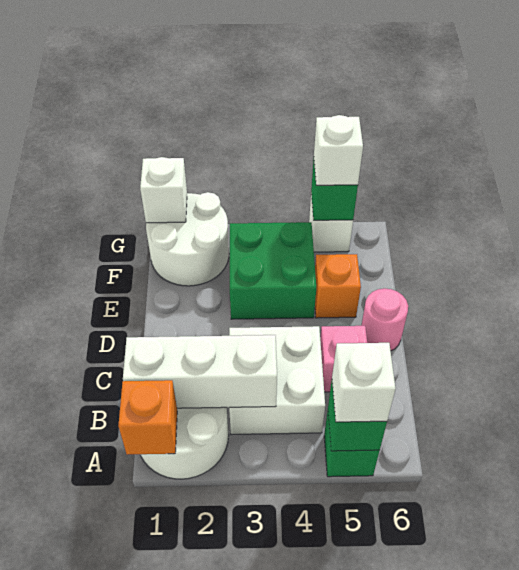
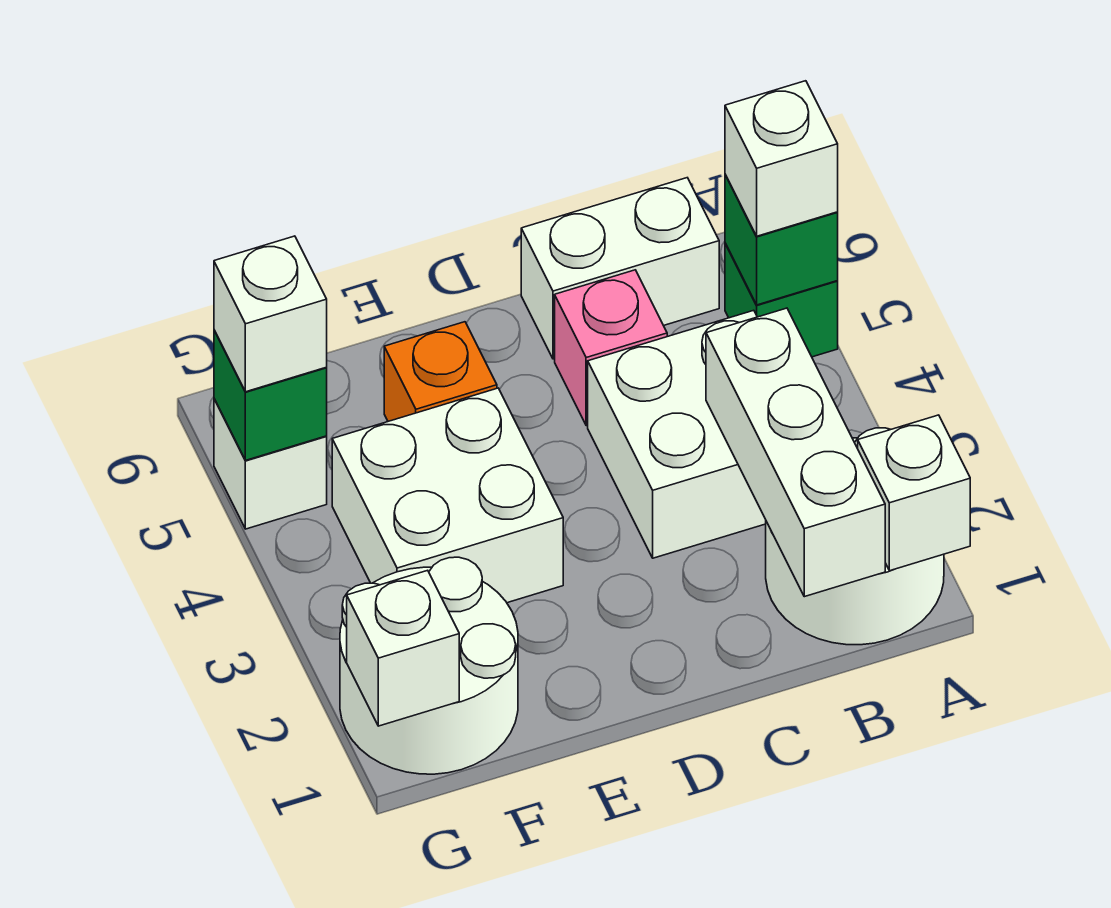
orange 1x1 brick [118,380,177,454] -> white 1x1 brick [858,415,970,571]
none -> white 1x2 brick [521,178,719,359]
pink 1x1 round brick [361,288,408,351] -> none
green 2x2 brick [230,222,316,319] -> white 2x2 brick [332,388,563,603]

